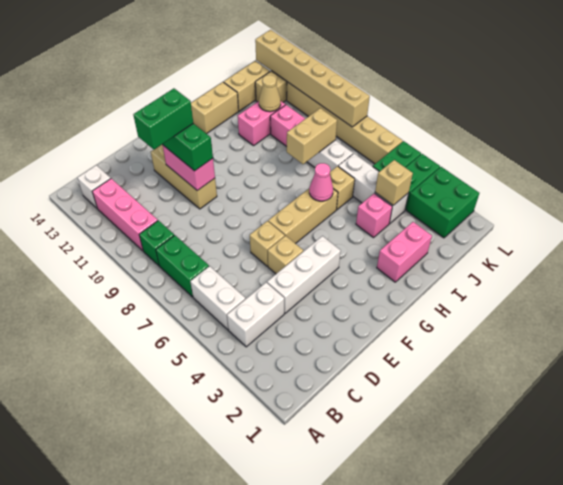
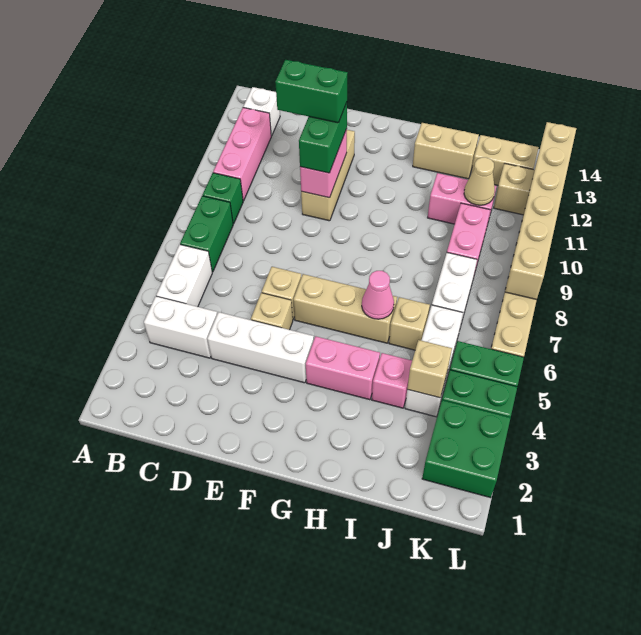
pink 1x2 brick [377,222,432,282] -> pink 1x2 brick moved to [306,336,380,400]
tan 1x2 brick [287,108,337,164] -> none

